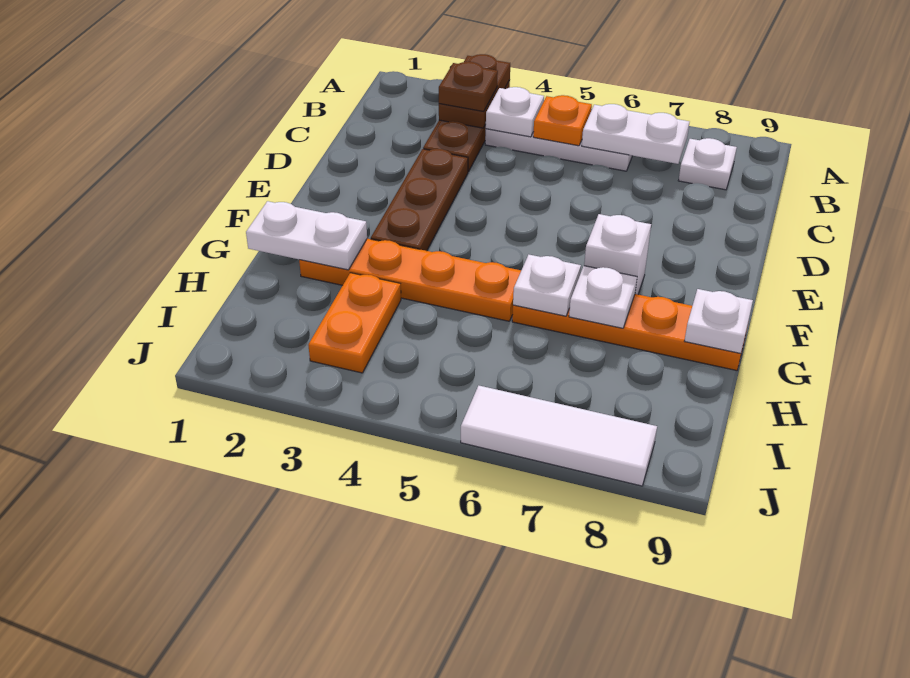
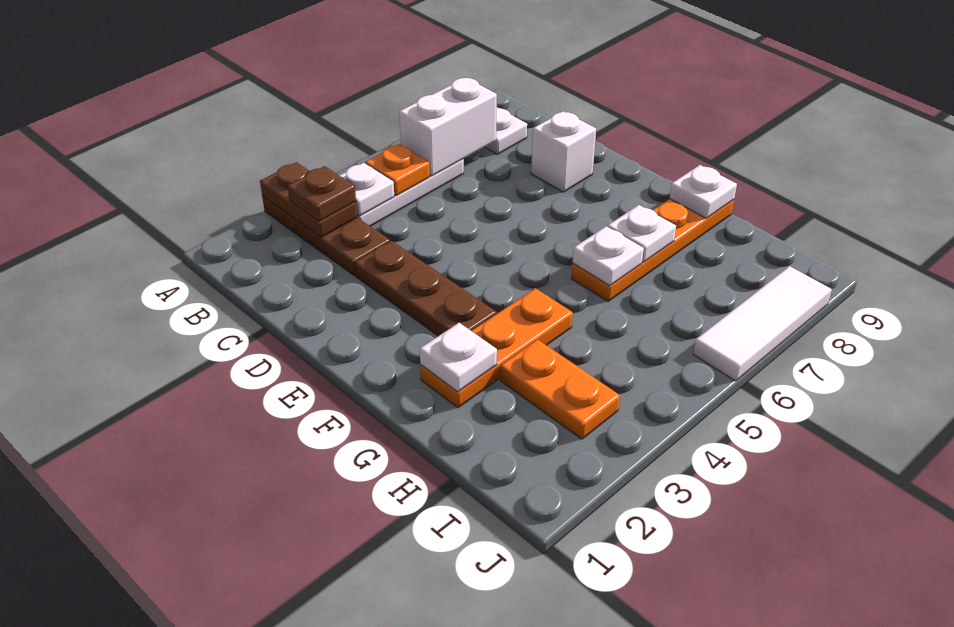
white 1x2 plate [582,104,689,164] -> white 1x2 brick [399,78,497,176]
white 1x1 brick [584,214,651,294] -> white 1x1 brick moved to [531,111,596,192]
white 1x2 plate [246,201,367,270] -> white 1x1 plate [420,323,497,392]
orange 1x4 plate [299,239,521,321] -> orange 1x3 plate [420,288,573,408]

